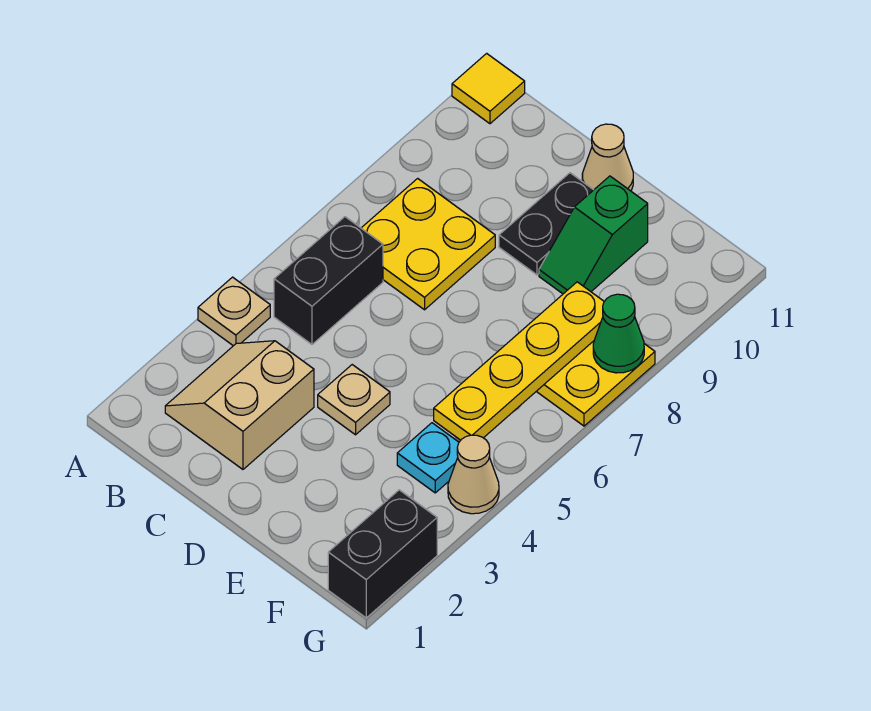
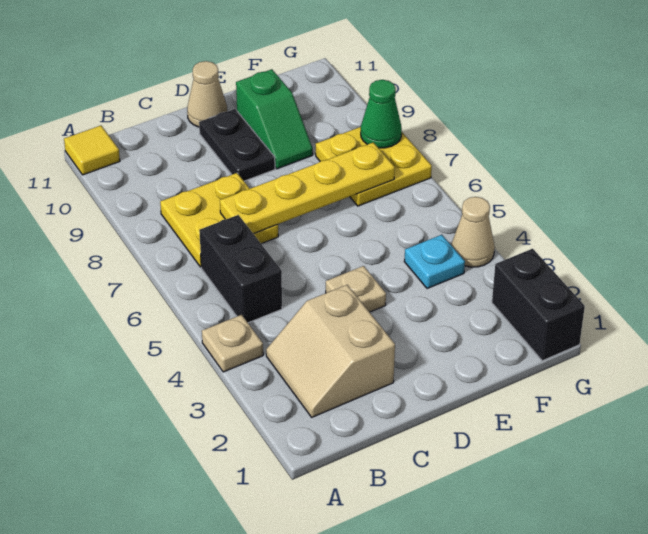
yellow 1x4 plate [434,282,604,440] -> yellow 1x4 plate turned to [220,142,395,234]

